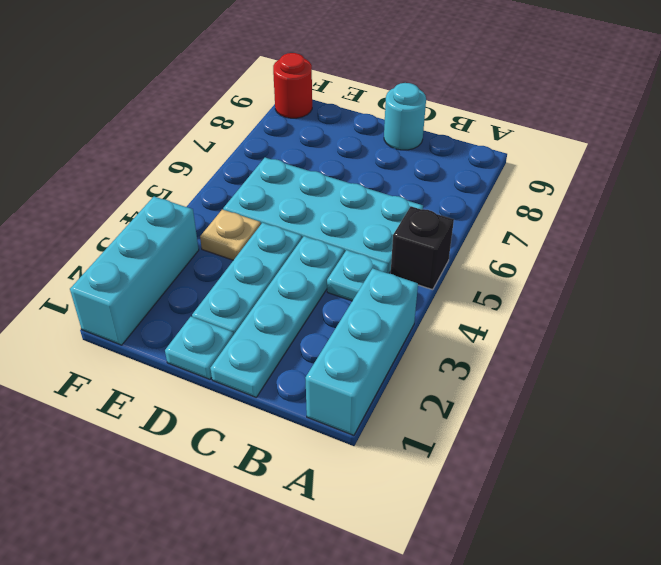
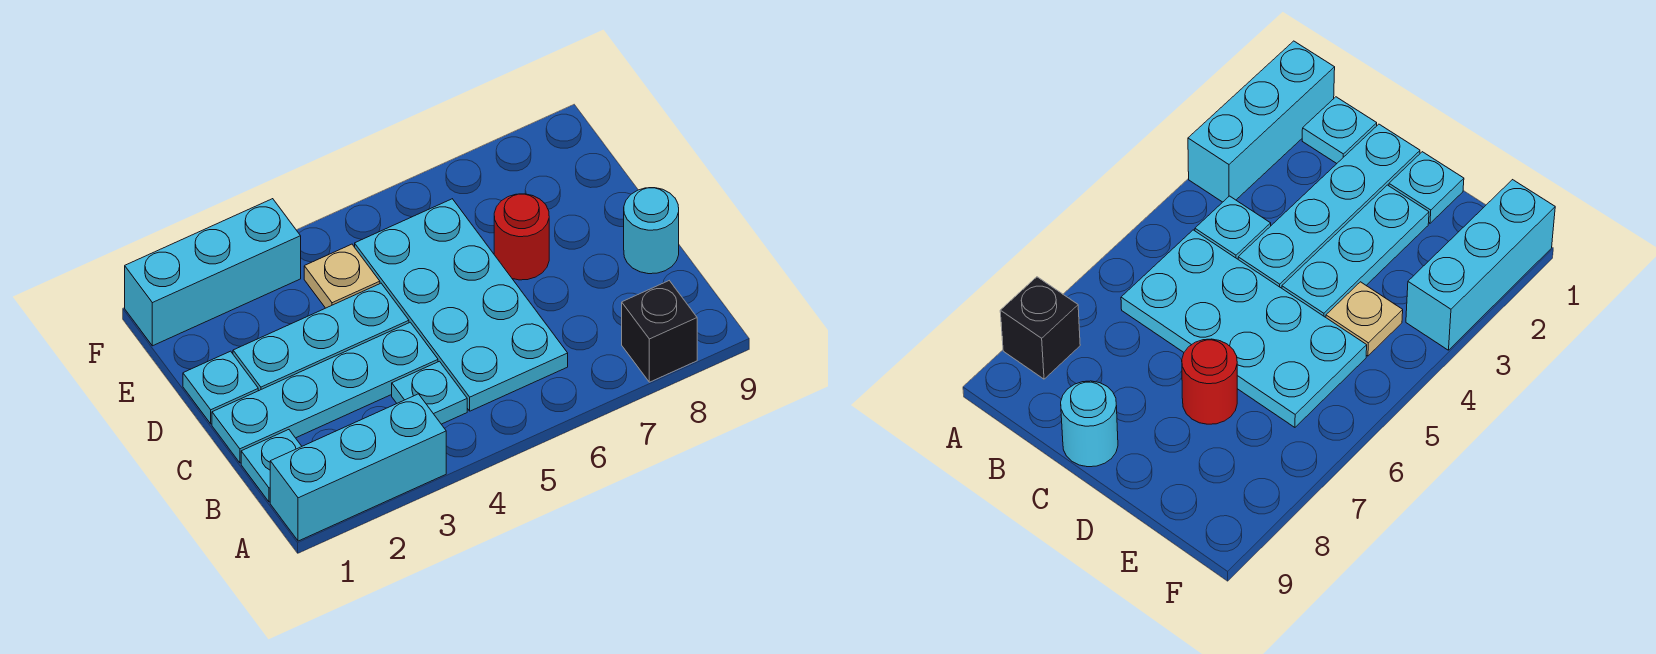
black 1x1 brick [391,206,454,290] -> black 1x1 brick moved to [622,281,697,382]
none -> cyan 1x1 plate [241,430,302,502]
red 1x1 round brick [273,53,312,118] -> red 1x1 round brick moved to [494,194,549,280]

